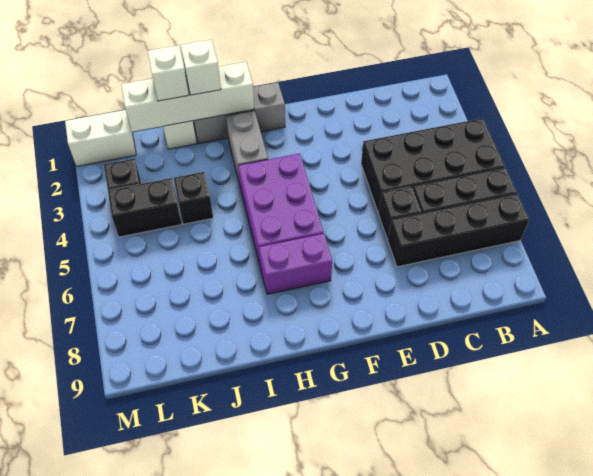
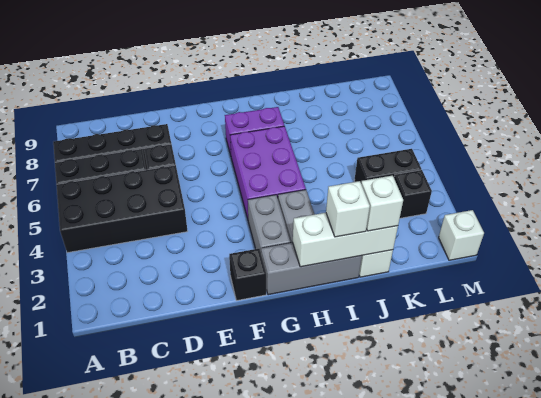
none -> grey 1x2 brick [248,195,291,252]
white 1x4 brick [121,62,254,132] -> white 1x3 brick [293,213,398,267]
black 1x1 brick [174,172,213,224] -> black 1x1 brick moved to [229,249,266,300]
white 1x2 brick [65,110,136,166] -> white 1x1 brick [439,210,484,260]

